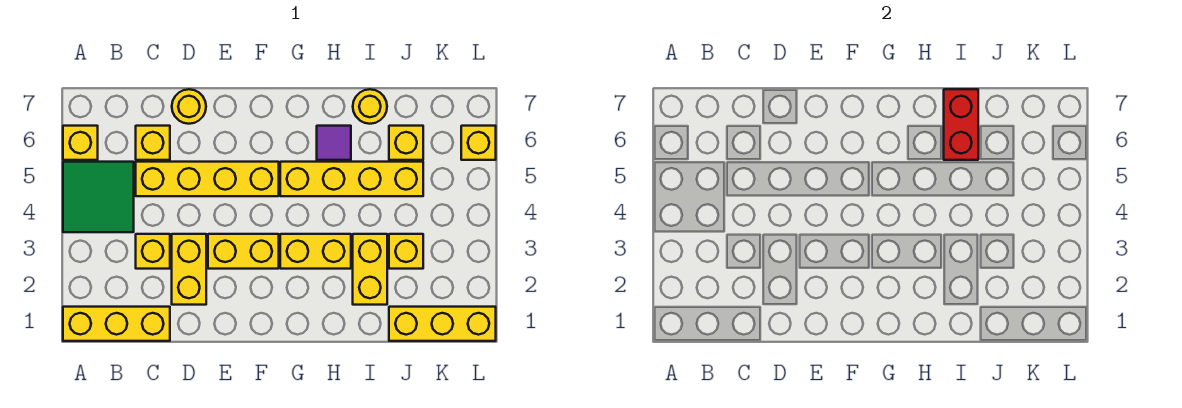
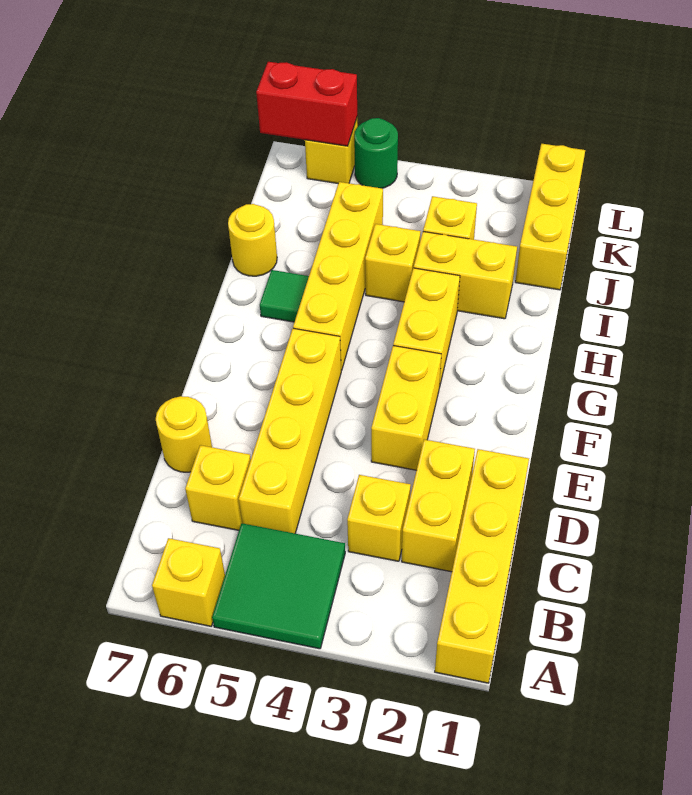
yellow 1x3 brick [63,307,170,341] -> yellow 1x4 brick [435,449,529,683]
yellow 1x2 brick [172,234,206,305] -> yellow 1x2 brick turned to [402,440,475,572]
purple 1x1 tile [317,126,351,160] -> green 1x1 tile [260,270,309,322]
red 1x2 brick [944,89,978,160] -> red 1x2 brick moved to [256,62,357,146]
yellow 1x1 brick [389,126,423,160] -> yellow 1x1 brick moved to [365,224,421,302]
none -> green 1x1 round brick [354,118,398,188]

